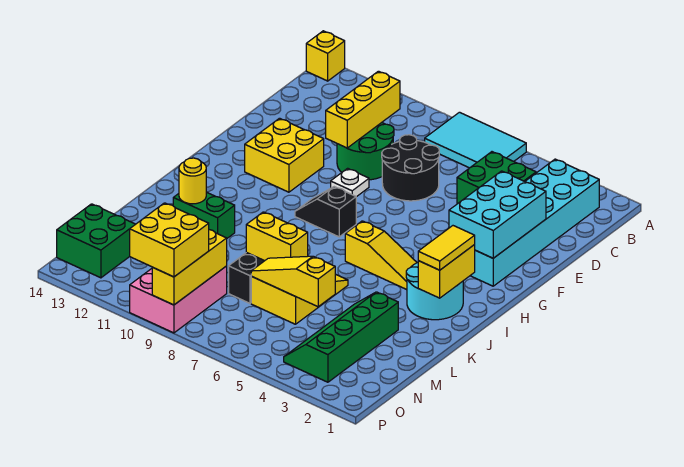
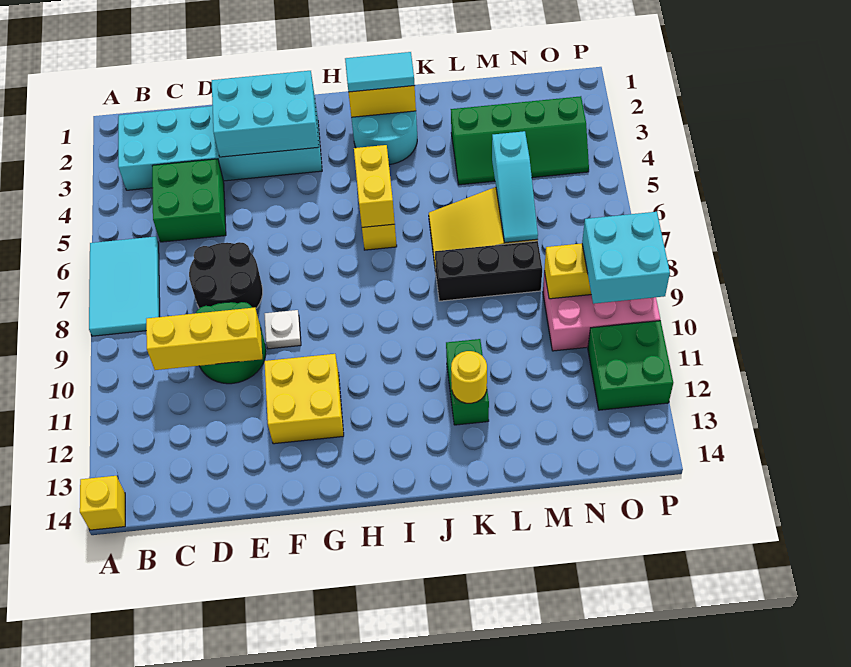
black 1x2 slope [295,187,356,237] -> none
yellow 1x2 tile [418,226,475,270] -> cyan 1x2 tile [345,52,415,92]
yellow 1x2 brick [246,212,308,261] -> yellow 1x2 brick moved to [354,145,395,227]
yellow 1x3 slope [251,256,335,307] -> cyan 1x3 slope [492,131,538,243]
green 2x2 brick [57,204,135,278] -> green 2x2 brick moved to [588,321,673,410]
yellow 2x2 brick [130,203,209,277] -> cyan 2x2 brick [582,212,670,304]

